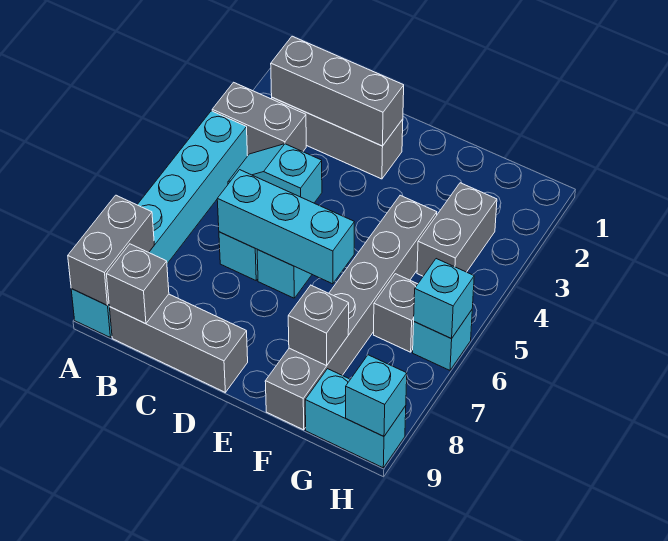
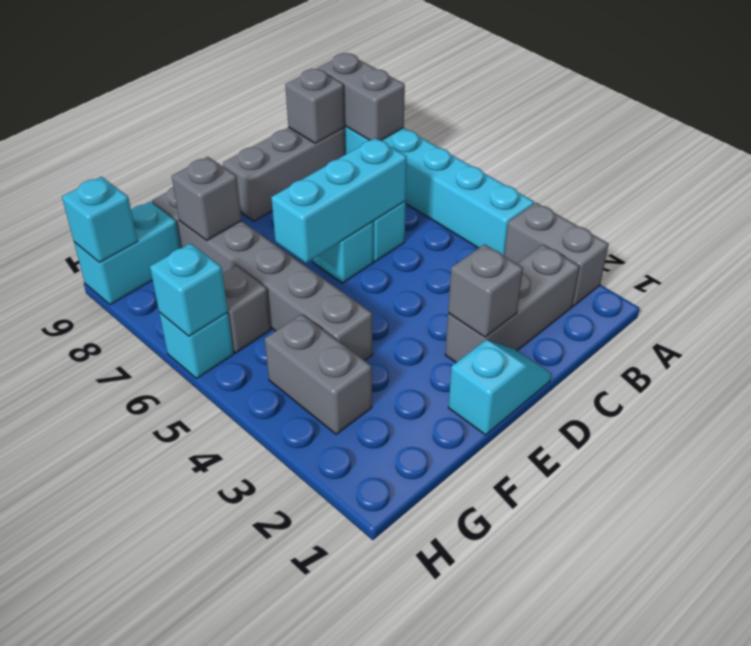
grey 1x2 brick [212,82,306,156] -> grey 1x2 brick turned to [504,203,609,306]
grey 1x3 brick [271,36,404,146] -> grey 1x1 brick [448,244,523,337]
cyan 1x2 slope [228,144,322,203] -> cyan 1x2 slope moved to [448,340,551,435]

